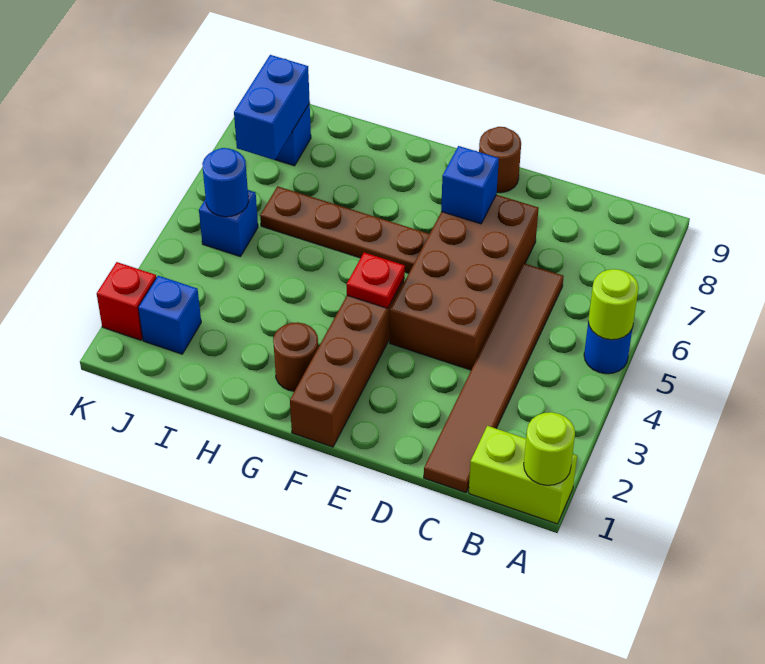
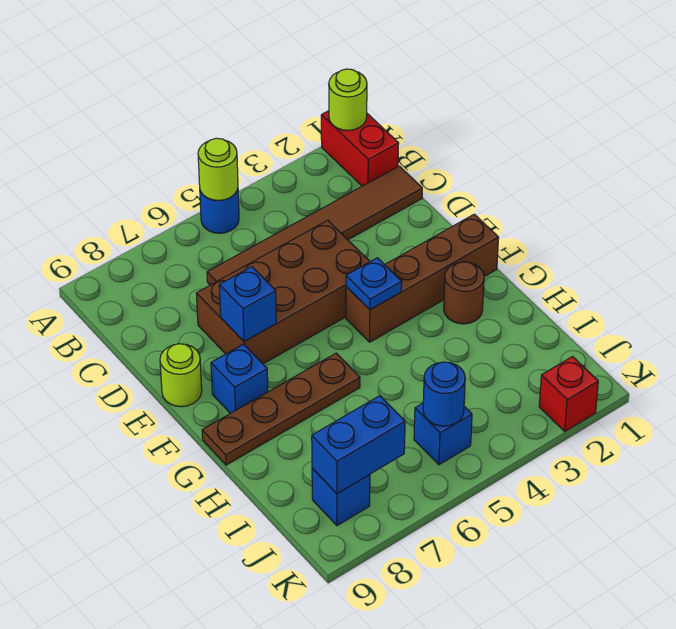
lime 1x2 brick [469,426,577,524] -> red 1x2 brick [321,111,399,186]
brown 1x1 round brick [479,127,521,193] -> lime 1x1 round brick [160,344,202,407]
red 1x1 plate [347,253,405,308] -> blue 1x1 plate [346,258,402,310]
brown 1x4 plate [260,186,429,273] -> brown 1x4 plate turned to [202,353,360,465]
blue 1x1 brick [138,276,201,354] -> blue 1x1 brick moved to [211,344,268,414]

